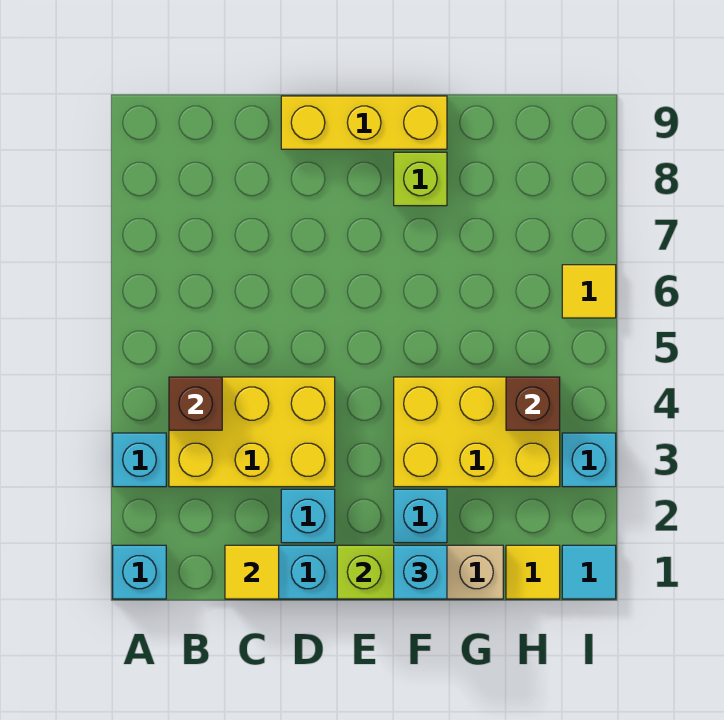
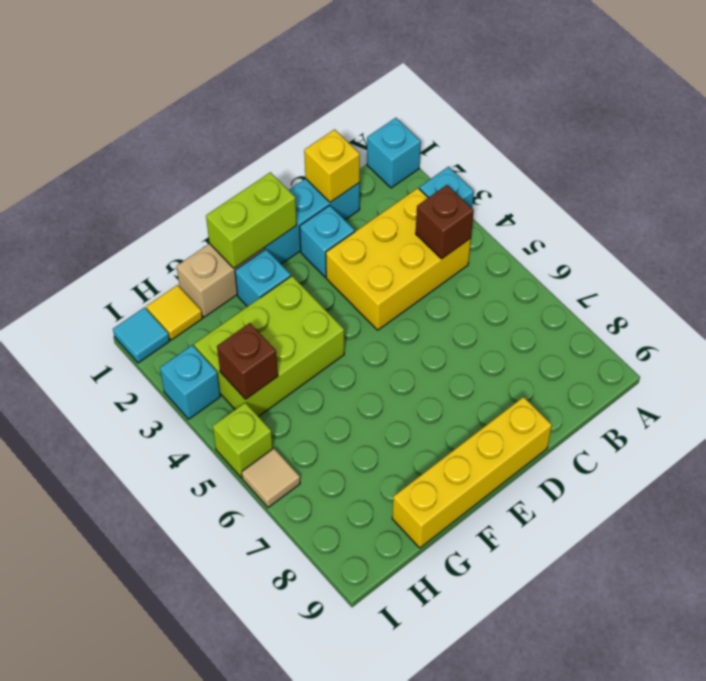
yellow 1x1 tile [225,545,279,599] -> yellow 1x1 brick [304,129,360,202]
yellow 1x3 brick [281,96,447,149] -> yellow 1x4 brick [392,397,552,548]
cyan 1x1 brick [394,545,447,599] -> none
yellow 2x3 brick [394,377,560,487] -> lime 2x3 brick [194,276,344,417]
lime 1x1 brick [394,152,447,206] -> lime 1x1 brick moved to [213,403,273,478]
yellow 1x1 tile [562,265,616,318] -> tan 1x1 tile [242,448,300,508]

